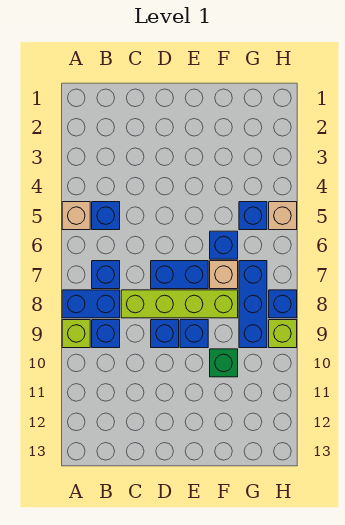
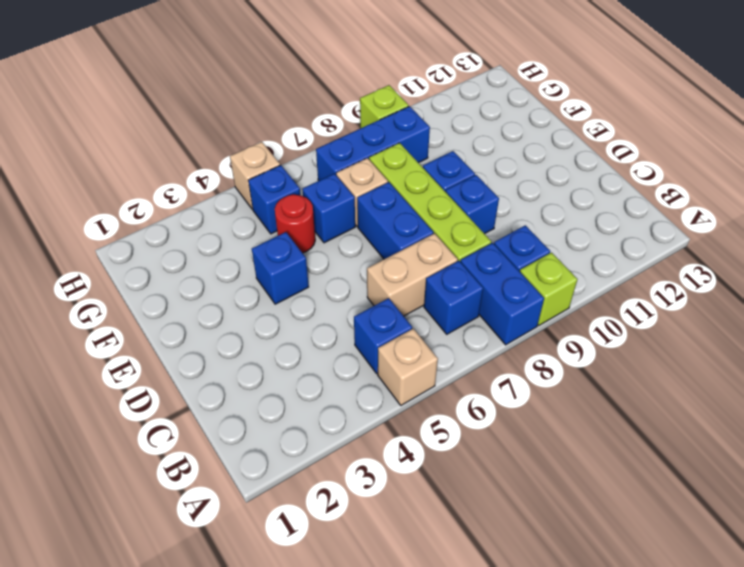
none -> tan 1x2 brick [367,233,458,316]
none -> red 1x1 round brick [275,194,315,253]
green 1x1 brick [210,349,238,377] -> none
blue 1x1 brick [269,290,297,318] -> blue 1x1 brick moved to [252,232,309,304]

